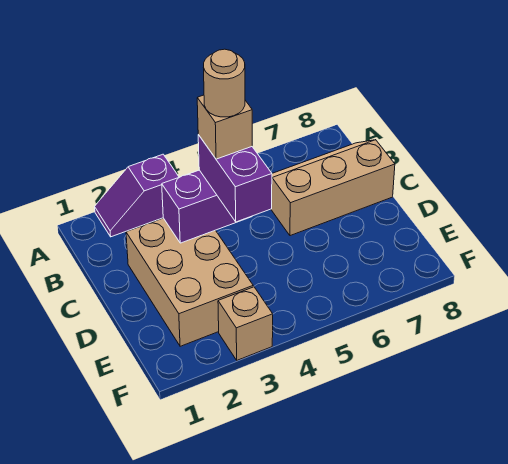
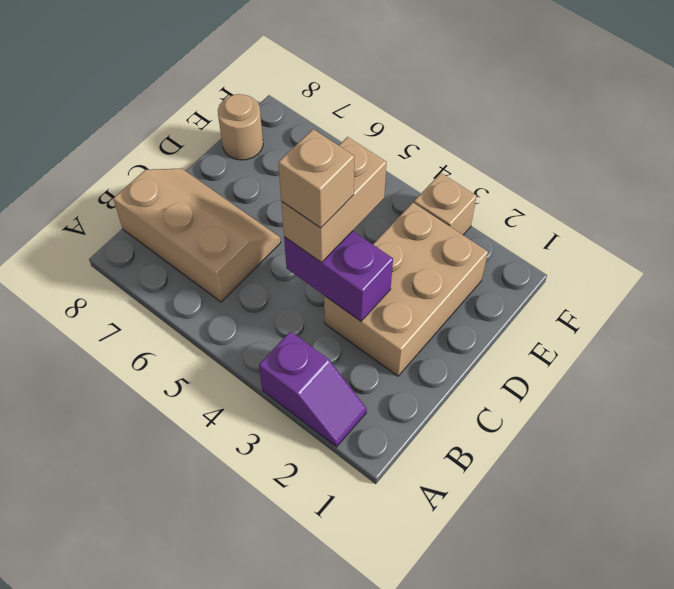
tan 2x3 slope [271,140,395,236] -> tan 2x3 slope turned to [113,168,281,302]
purple 1x2 brick [198,135,272,222] -> tan 1x2 brick [281,137,387,263]
tan 1x1 round brick [203,49,245,117] -> tan 1x1 round brick moved to [218,94,263,160]

